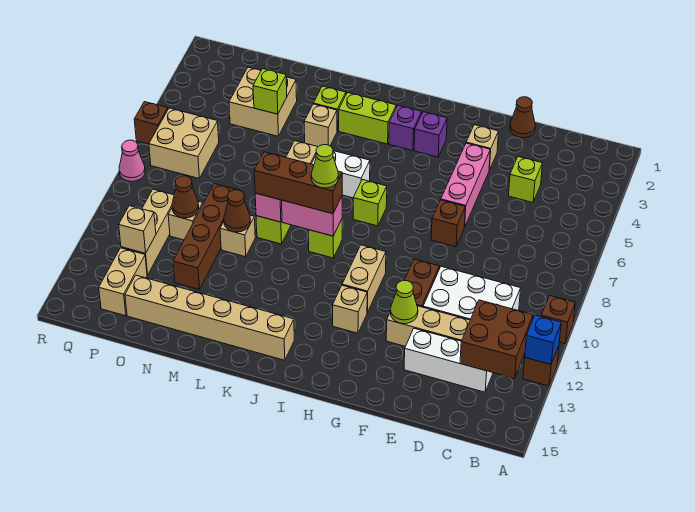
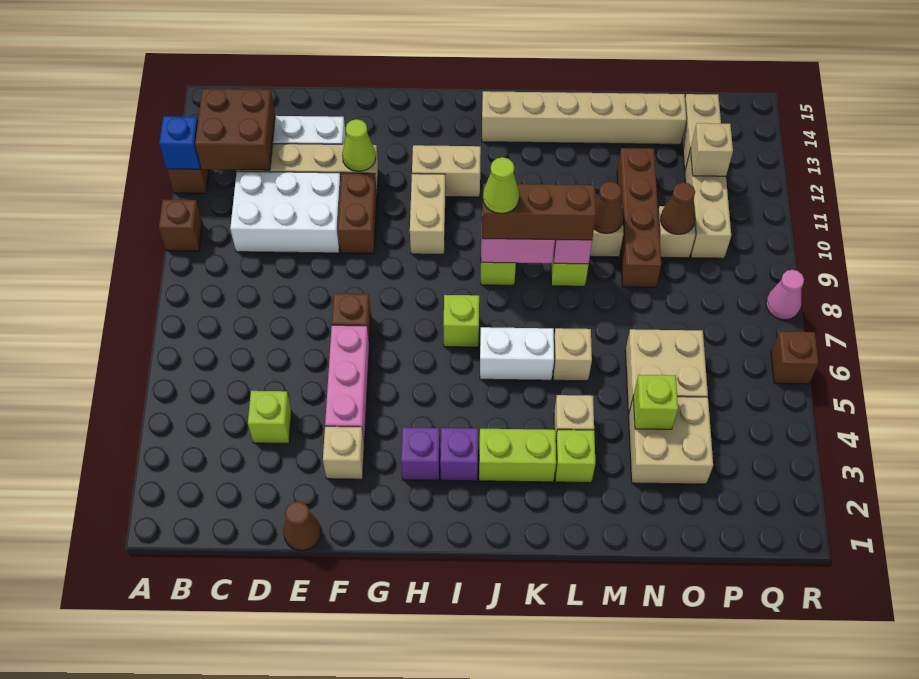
tan 1x1 brick [333,285,367,333] -> tan 1x2 brick [412,145,481,197]
tan 2x2 brick [149,108,219,178] -> tan 2x2 brick moved to [625,329,708,414]

